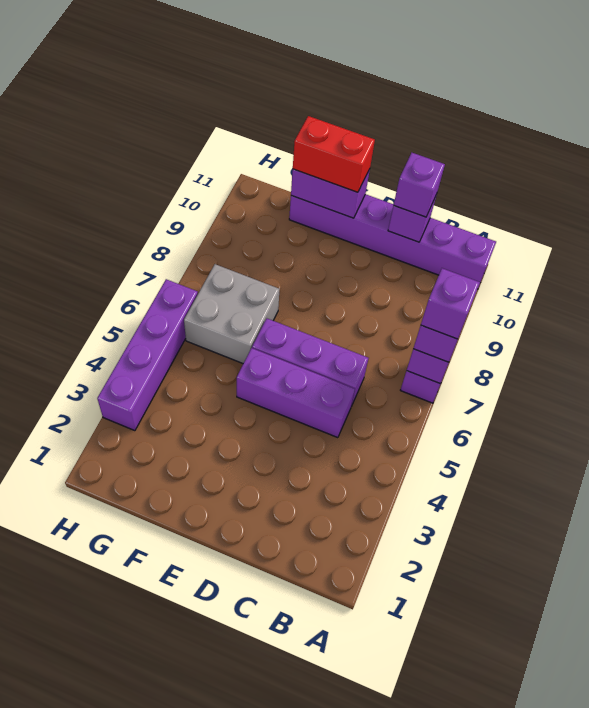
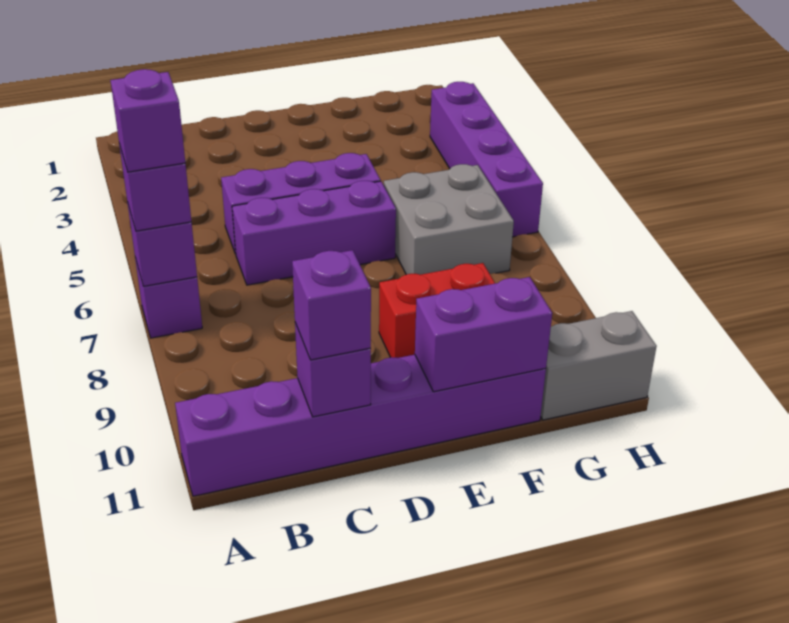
red 1x2 brick [293,116,375,192] -> red 1x2 brick moved to [379,263,495,358]
none -> grey 1x2 brick [541,311,657,420]

